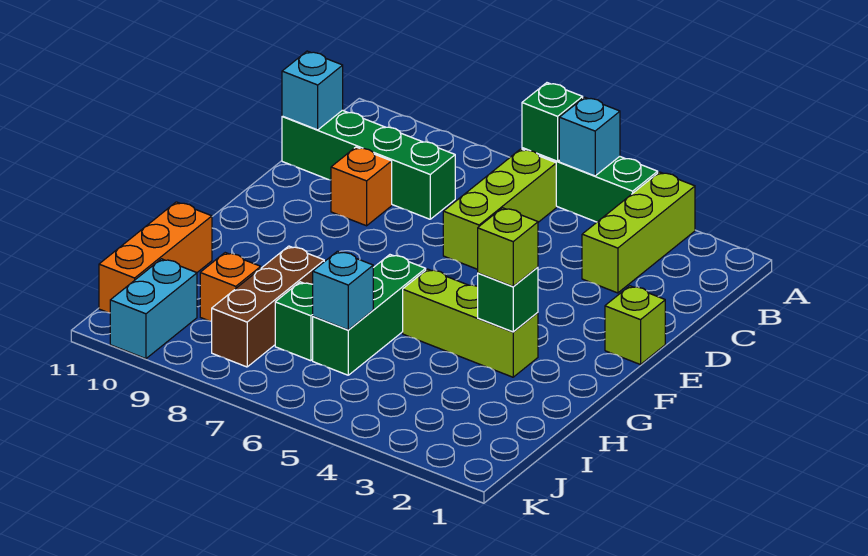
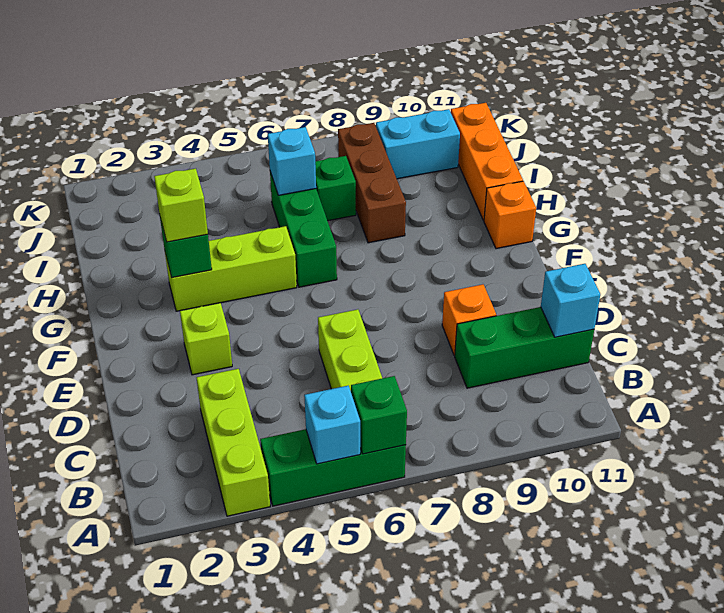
green 1x4 brick [282,110,455,219] -> green 1x3 brick [455,307,594,388]
lime 1x1 brick [605,286,665,365] -> lime 1x1 brick moved to [180,303,232,375]
orange 1x1 brick [200,253,261,321] -> orange 1x1 brick moved to [484,181,536,249]
cyan 1x2 brick [110,259,197,359] -> cyan 1x2 brick turned to [376,109,460,179]

